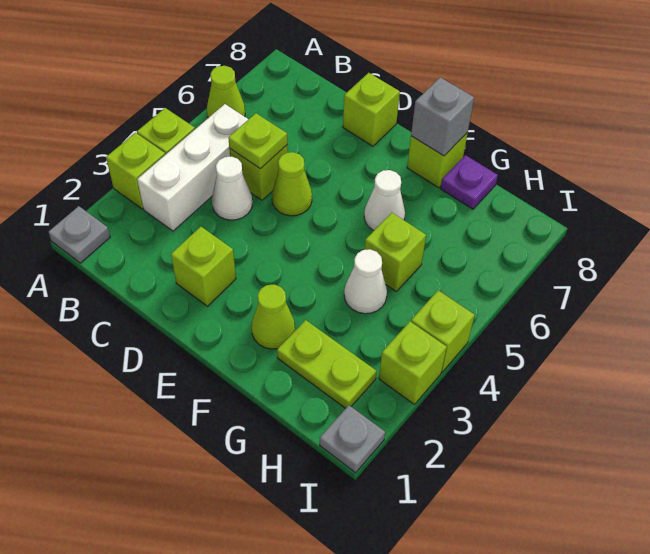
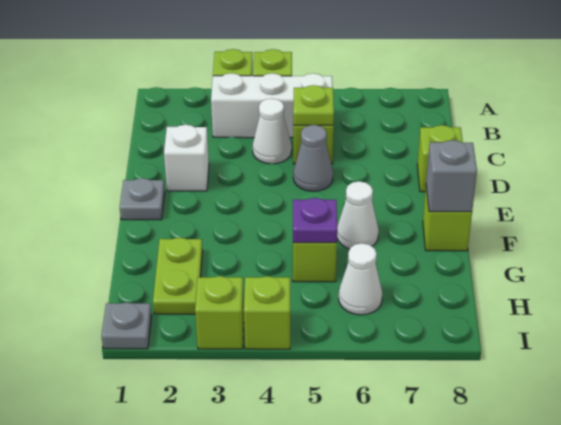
grey 1x1 plate [49,206,110,263] -> grey 1x1 plate moved to [120,178,165,220]
lime 1x1 cone [207,66,245,118] -> none
lime 1x1 brick [171,227,236,306] -> white 1x1 brick [164,125,209,191]
lime 1x1 cone [272,152,312,216] -> grey 1x1 cone [293,125,333,191]
lime 1x1 cone [251,284,295,349] -> none
white 1x1 cone [344,249,387,314] -> white 1x1 cone moved to [339,243,382,315]
purple 1x1 plate [441,155,498,209] -> purple 1x1 plate moved to [293,198,337,243]

